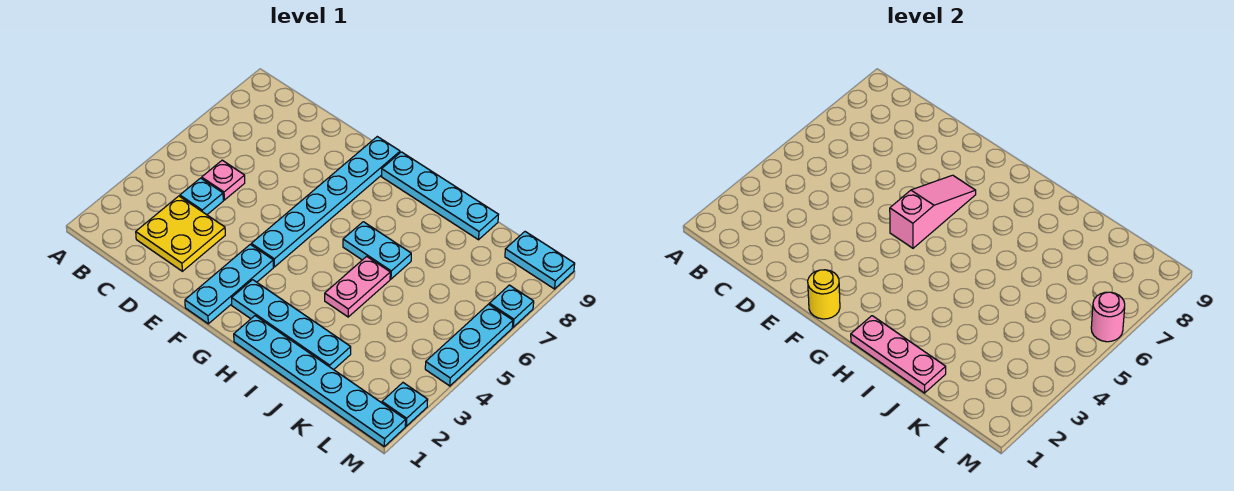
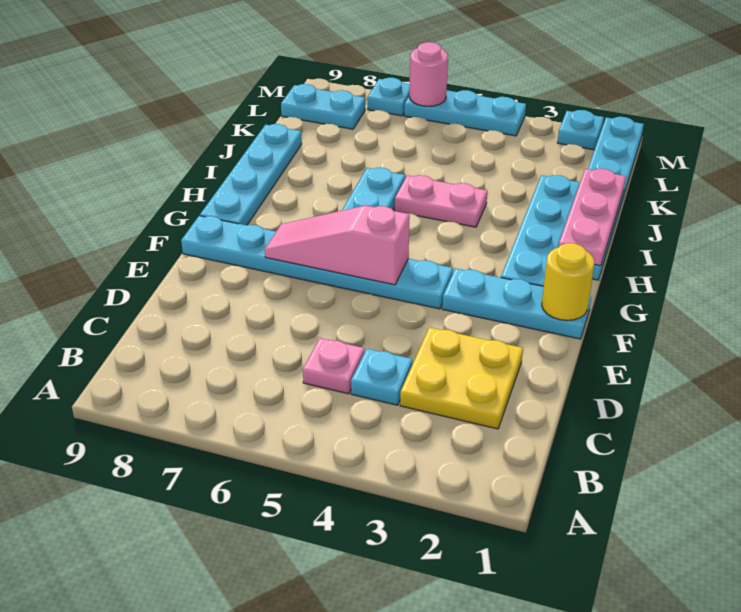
cyan 1x2 plate [505,232,575,289] -> cyan 1x2 plate turned to [281,84,365,129]

